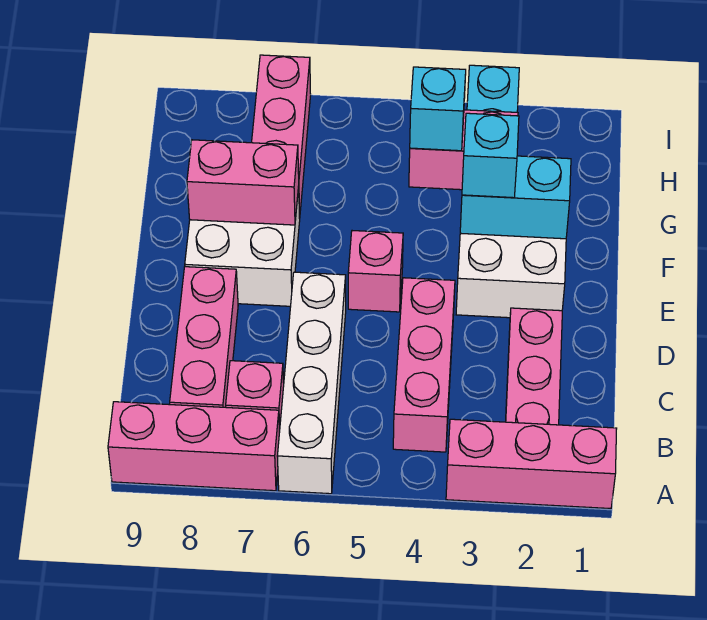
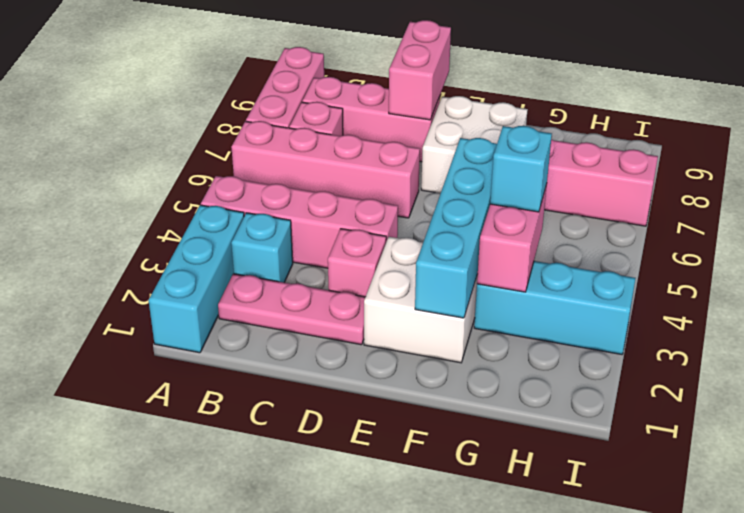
pink 1x3 brick [446,419,617,509] -> cyan 1x3 brick [148,205,244,353]
white 1x4 brick [277,272,346,494] -> pink 1x4 brick [231,121,420,218]
pink 1x3 brick [393,278,455,452] -> pink 1x4 brick [201,176,398,268]
pink 1x1 brick [348,231,403,312] -> pink 1x1 brick moved to [328,229,386,297]
cyan 1x2 brick [460,156,571,239] -> cyan 1x4 brick [415,138,497,318]
cyan 1x1 brick [462,113,519,198] -> cyan 1x1 brick moved to [231,213,293,282]
pink 1x2 brick [187,140,299,225] -> pink 1x2 brick moved to [389,20,451,120]

